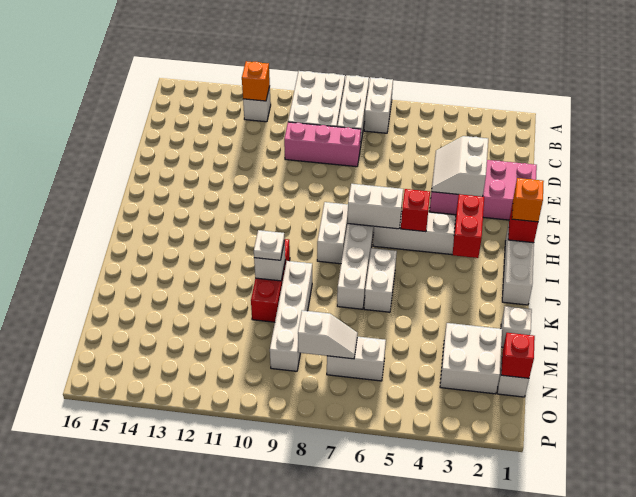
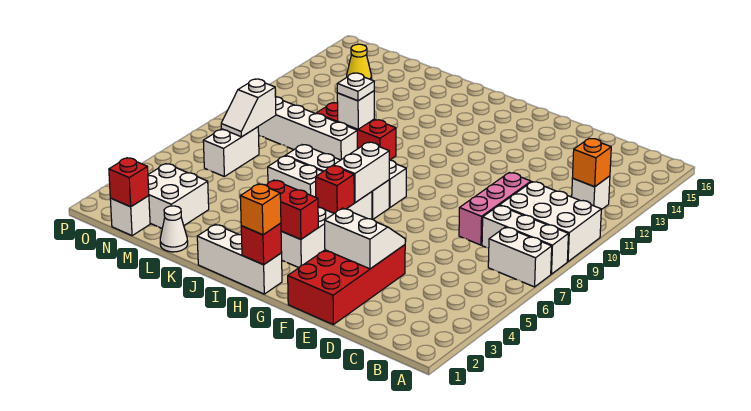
pink 2x4 brick [429,160,537,220] -> red 2x4 brick [288,245,405,325]
white 1x1 brick [501,306,532,347] -> white 1x1 cone [160,206,188,252]
none -> yellow 1x1 cone [347,44,372,80]

